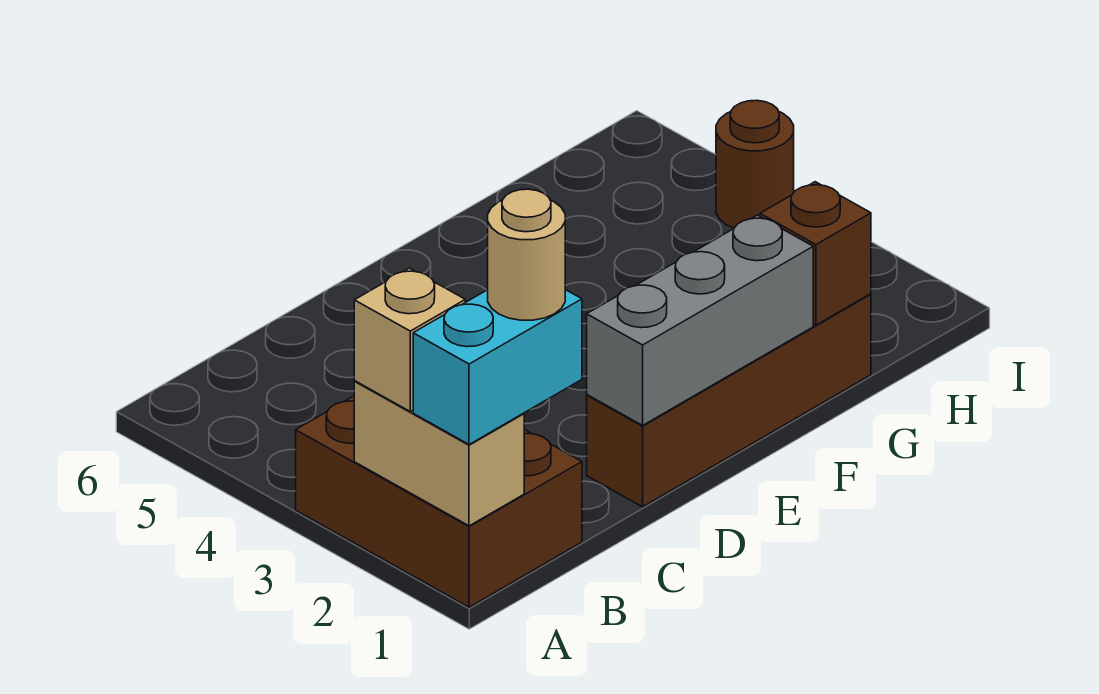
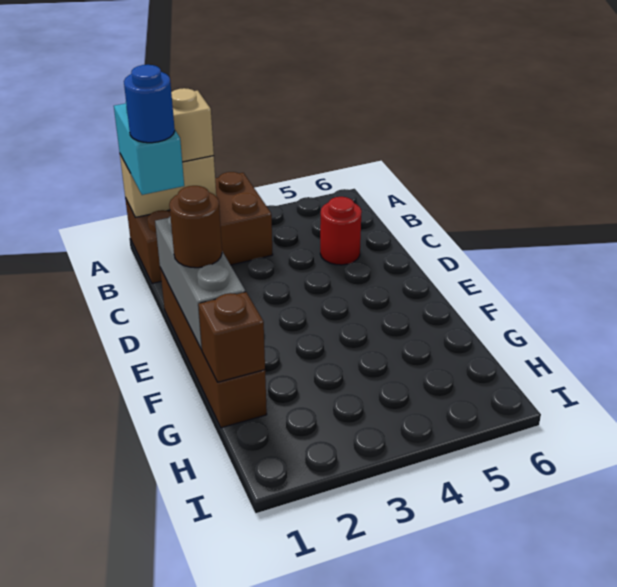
tan 1x1 round brick [488,189,565,320] -> blue 1x1 round brick [124,65,175,143]
none -> red 1x1 round brick [320,197,362,265]
brown 1x1 round brick [716,100,794,228] -> brown 1x1 round brick moved to [169,186,222,268]

